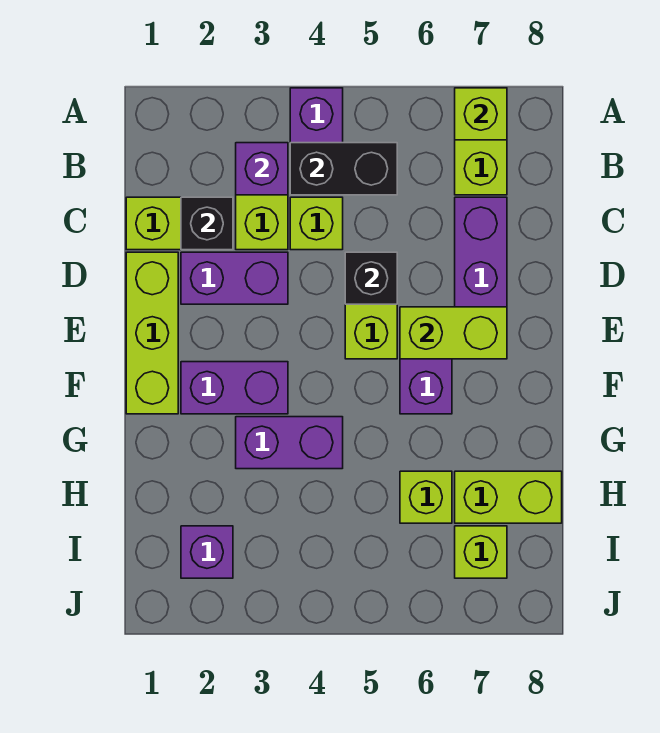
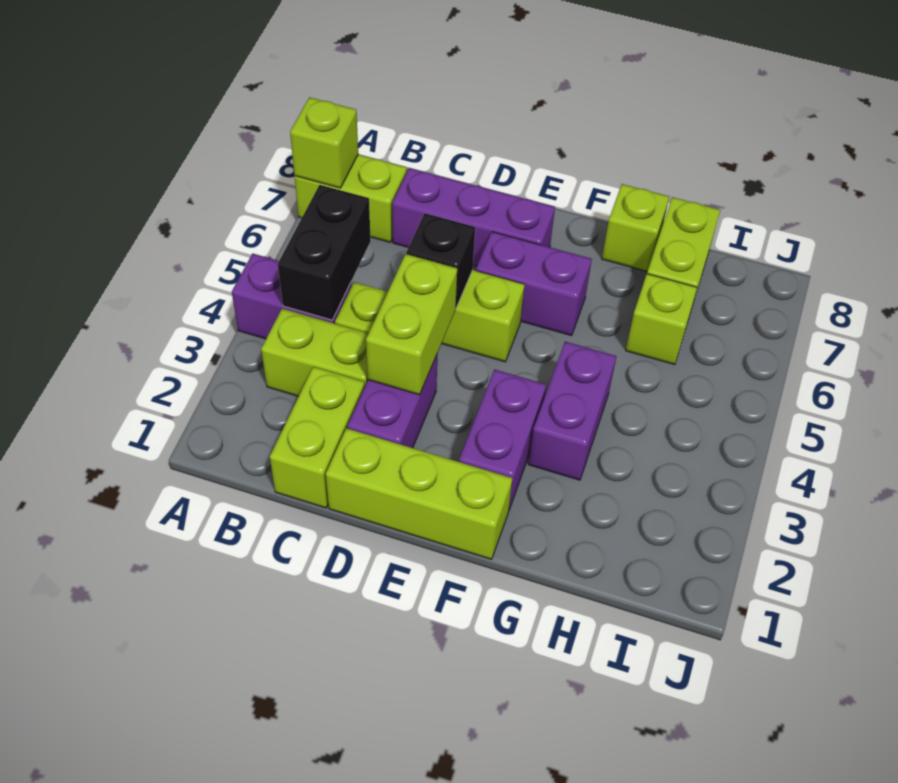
purple 1x1 brick [236,143,288,195] -> none
black 1x1 brick [181,197,233,250] -> none
lime 1x2 brick [400,307,507,359] -> lime 1x2 brick moved to [366,254,457,395]
purple 1x1 brick [181,526,233,578] -> none
lime 1x1 brick [455,526,507,578] -> lime 1x1 brick moved to [602,184,669,271]

